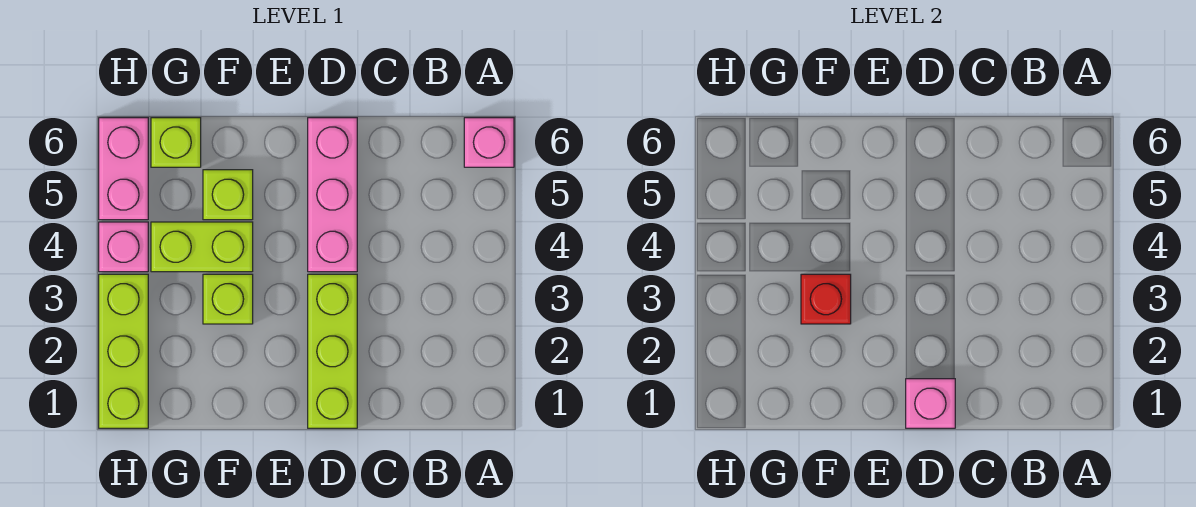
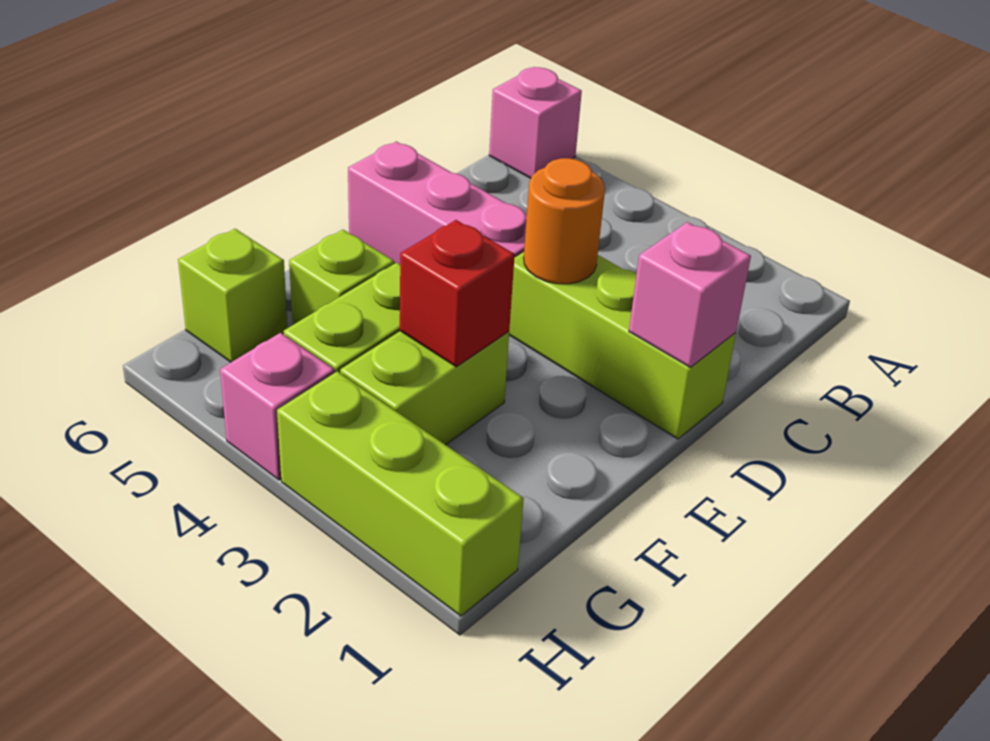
none -> orange 1x1 round brick [524,158,605,284]
lime 1x1 brick [203,274,253,324] -> lime 1x2 brick [340,331,509,445]
pink 1x2 brick [99,118,148,220] -> none

